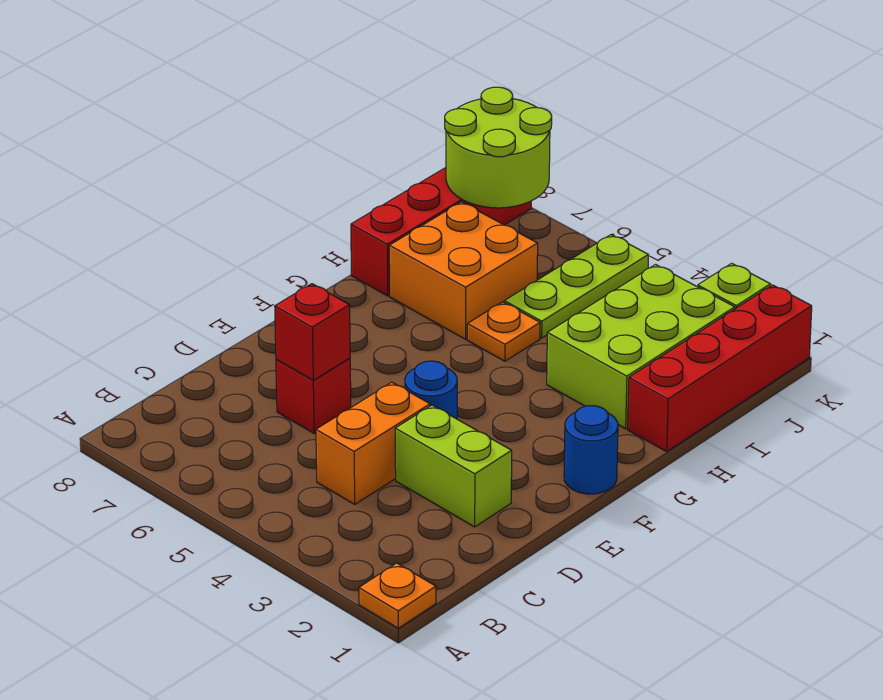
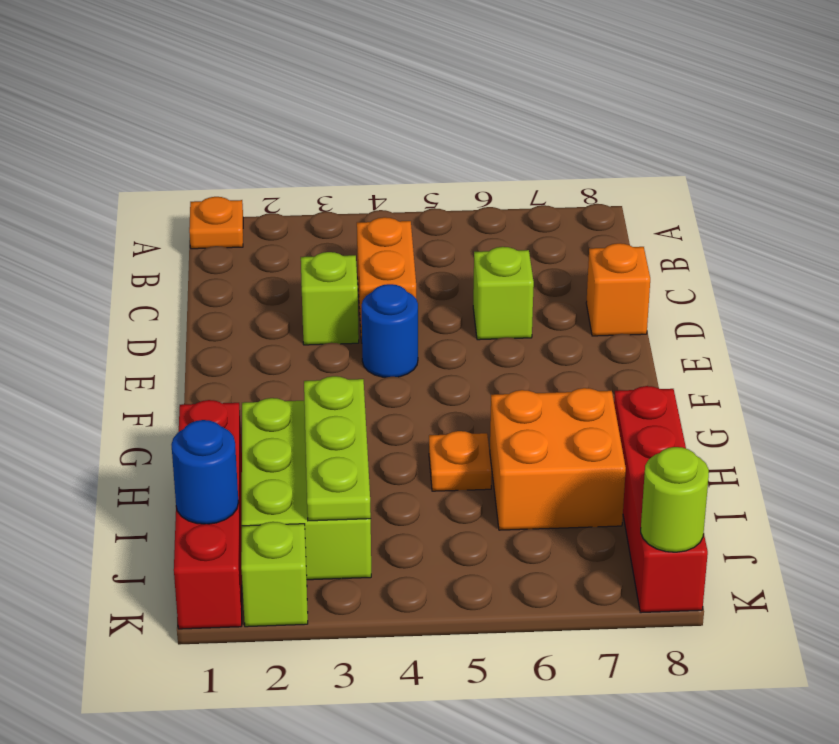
lime 1x2 brick [395,405,512,527] -> lime 1x1 brick [301,252,359,345]
red 1x1 brick [276,358,351,433] -> lime 1x1 brick [473,247,534,340]
red 1x1 brick [275,284,350,380] -> none
none -> orange 1x1 brick [586,243,650,336]
blue 1x1 round brick [564,406,618,494] -> blue 1x1 round brick moved to [171,420,239,524]
lime 1x3 plate [504,235,649,338] -> lime 1x3 plate moved to [304,376,371,521]
lime 2x2 round brick [445,87,552,208] -> lime 1x1 round brick [641,447,709,552]

